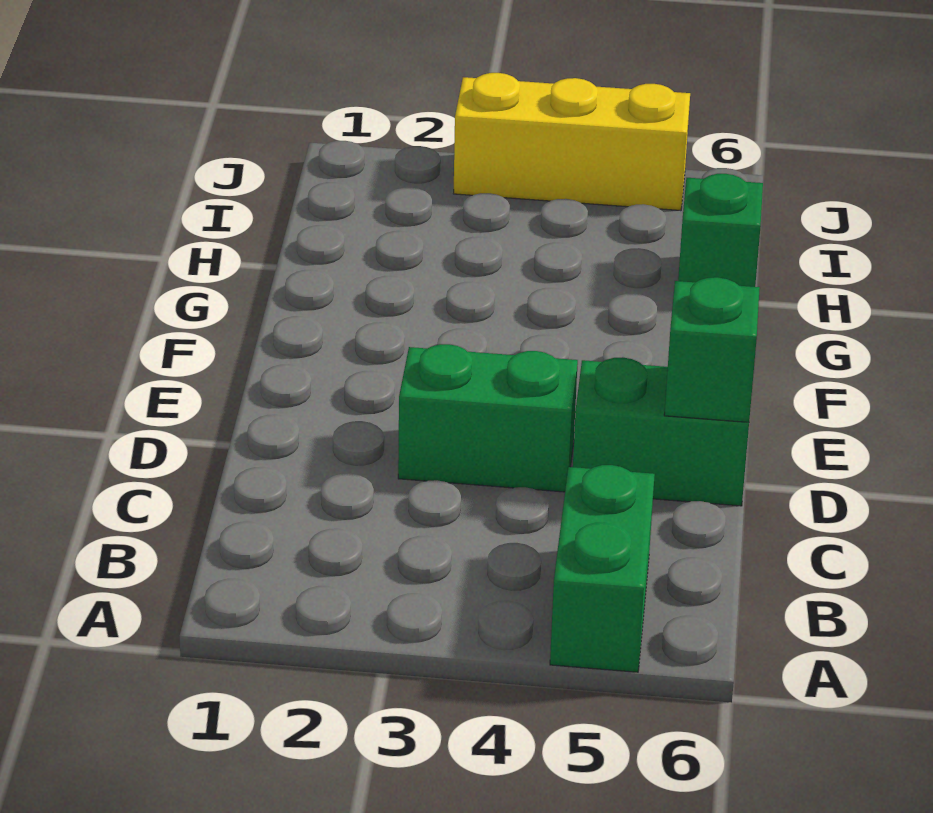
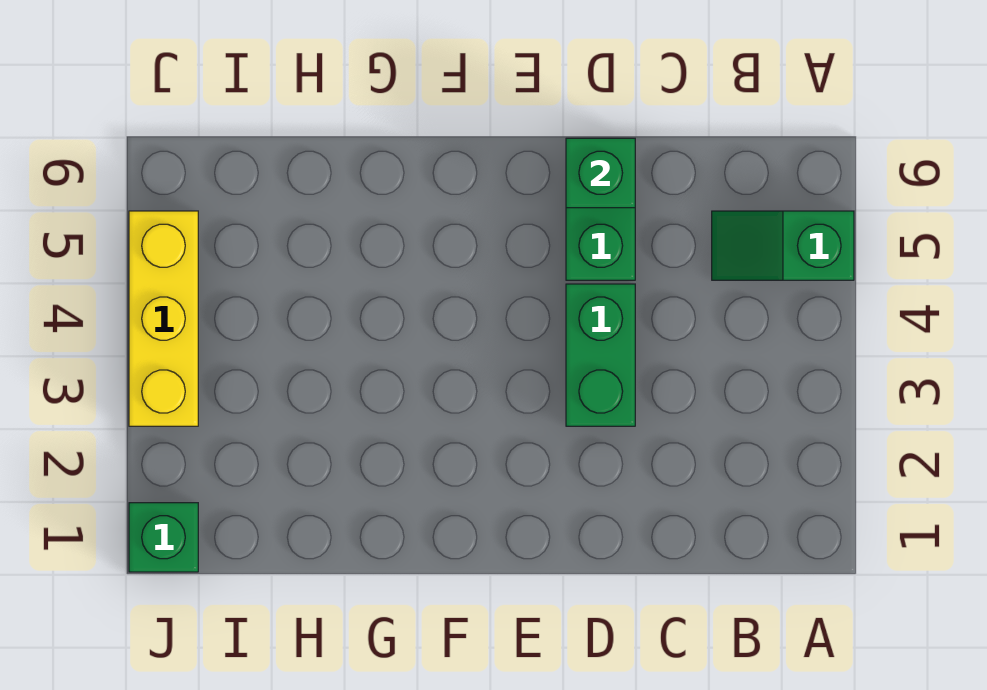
green 1x2 brick [550,465,655,672] -> green 1x2 slope [712,211,854,280]
green 1x1 brick [678,174,763,287] -> green 1x1 brick moved to [129,503,198,572]

